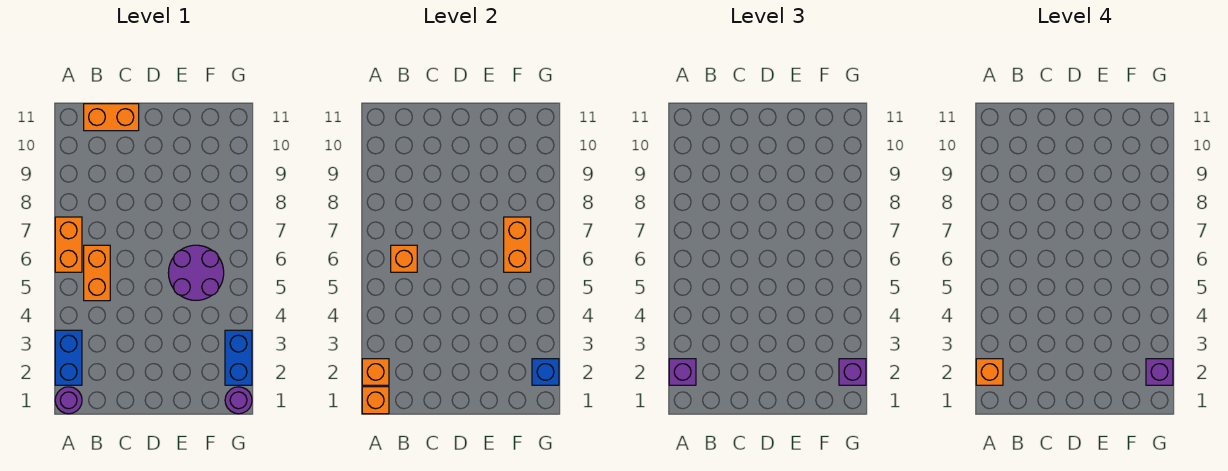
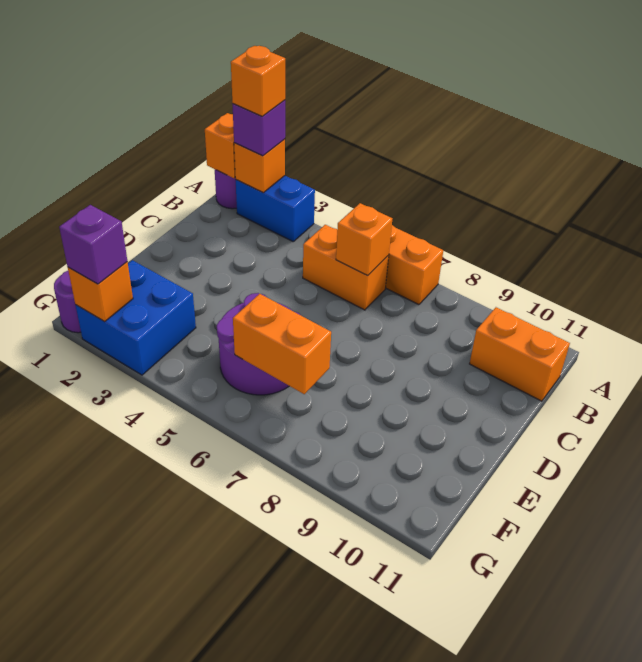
orange 1x2 brick [84,104,139,131] -> orange 1x2 brick turned to [470,307,570,401]
blue 1x2 brick [225,330,252,385] -> blue 2x2 brick [76,260,196,375]
blue 1x1 brick [532,359,559,385] -> orange 1x1 brick [68,262,133,322]
purple 1x1 brick [1146,359,1173,385] -> none

